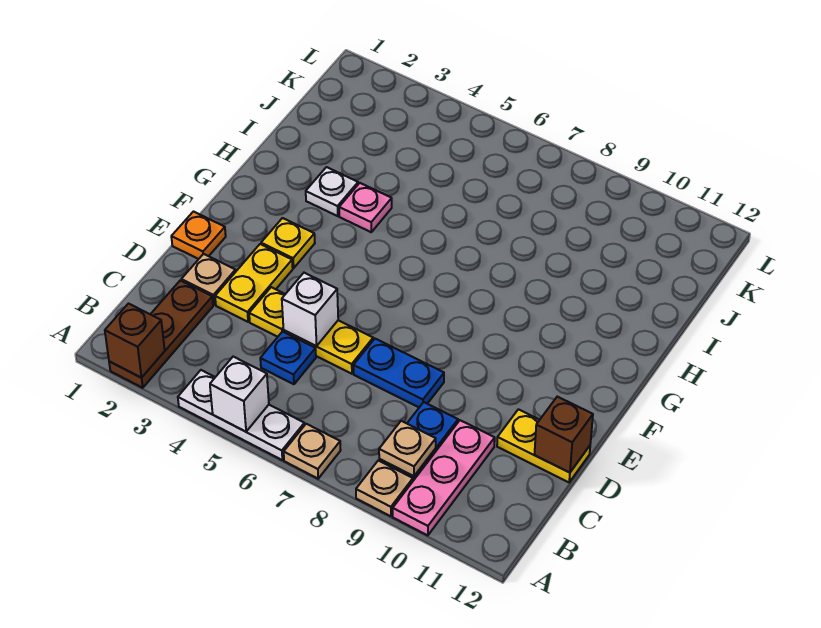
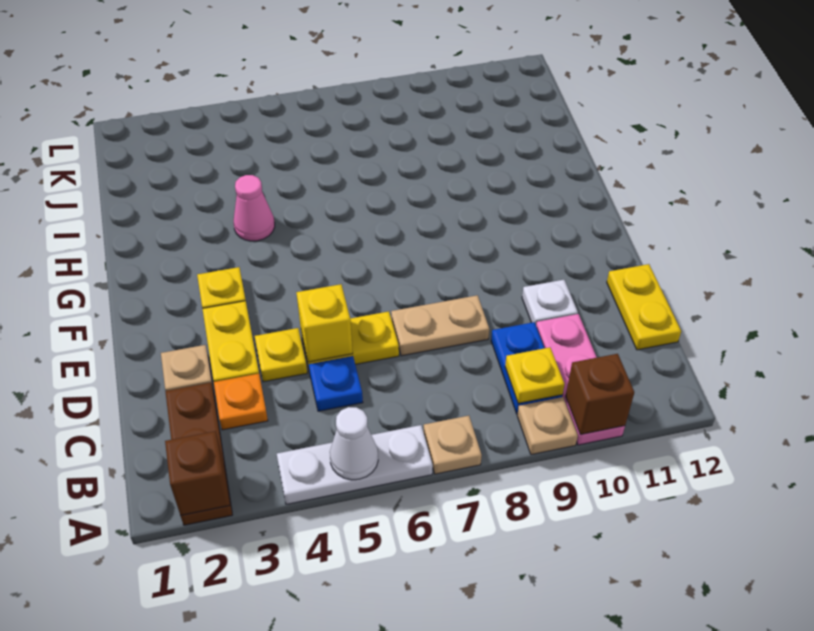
white 1x1 brick [210,357,269,432] -> white 1x1 cone [330,407,378,480]
tan 1x1 plate [379,421,436,476] -> yellow 1x1 plate [505,347,565,403]
white 1x1 brick [282,273,338,346] -> yellow 1x1 brick [296,284,353,362]
blue 1x2 plate [353,339,444,407] -> tan 1x2 plate [391,295,489,356]
yellow 1x2 plate [497,409,590,482] -> yellow 1x2 plate turned to [607,264,681,350]
brown 1x1 brick [534,397,593,473] -> brown 1x1 brick moved to [566,354,634,434]
orange 1x1 plate [171,212,226,259] -> orange 1x1 plate moved to [214,374,268,430]
white 1x1 plate [306,167,358,216] -> white 1x1 plate moved to [522,280,578,324]
pink 1x1 plate [339,183,392,232] -> pink 1x1 cone [234,175,275,241]

